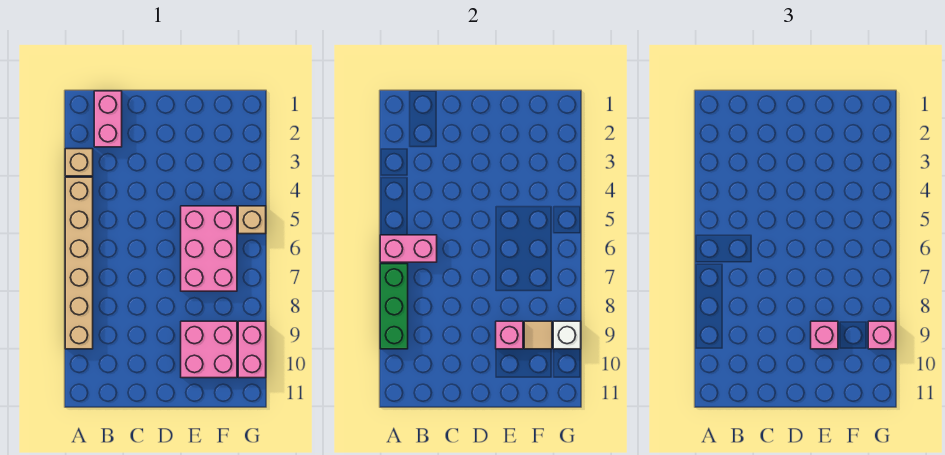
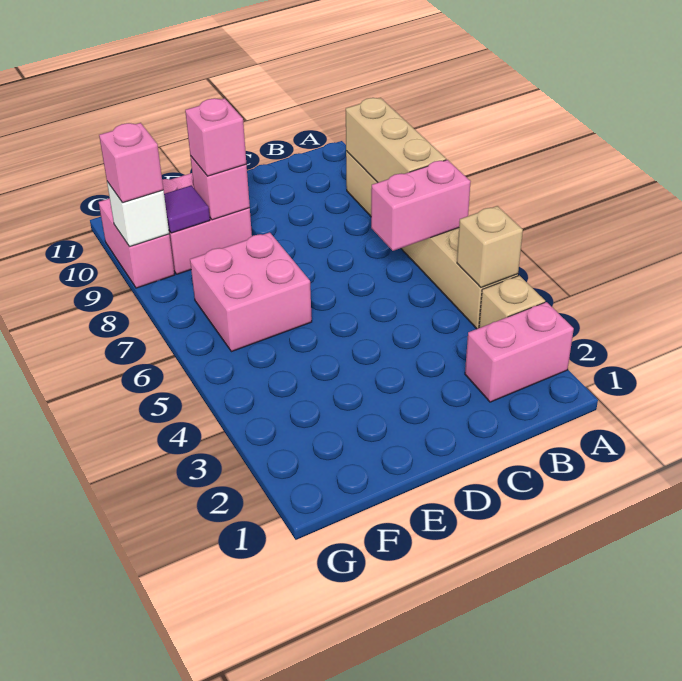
green 1x3 brick [380,264,408,349] -> tan 1x3 brick [346,98,446,183]
pink 1x2 brick [94,91,122,147] -> pink 1x2 brick turned to [465,302,574,402]
pink 2x3 brick [181,206,237,291] -> pink 2x2 brick [190,232,312,352]
tan 1x1 tile [524,321,552,349] -> purple 1x1 tile [164,185,210,233]
tan 1x1 brick [238,206,266,234] -> tan 1x1 brick moved to [457,206,523,287]

